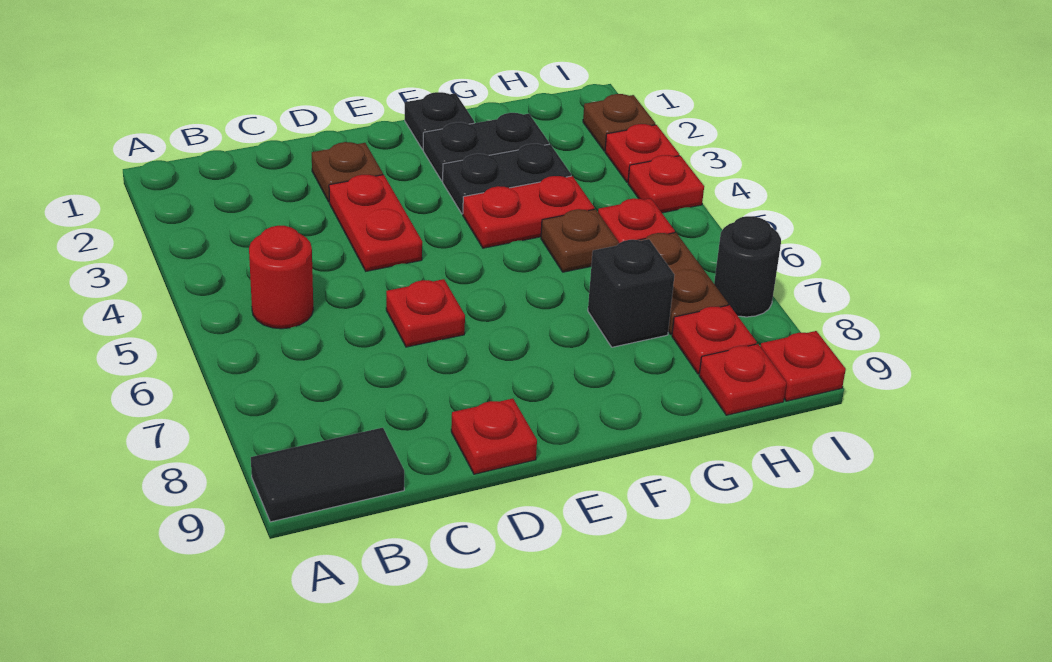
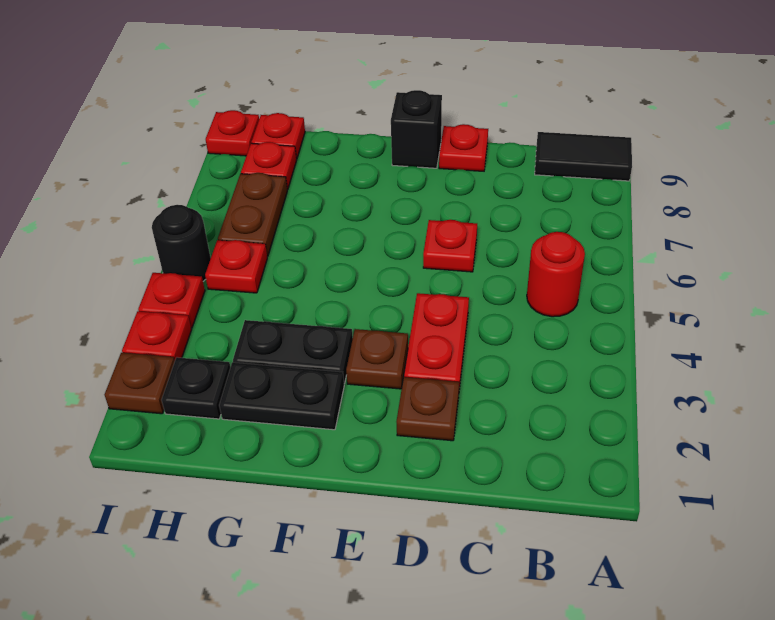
black 1x1 plate [405,92,474,149] -> black 1x1 plate moved to [162,357,230,419]
red 1x2 plate [463,176,594,248] -> none
brown 1x1 plate [541,209,619,272] -> brown 1x1 plate moved to [346,329,408,389]
black 1x1 brick [588,239,675,347] -> black 1x1 brick moved to [391,90,442,168]
black 1x1 round brick [714,216,781,317] -> black 1x1 round brick moved to [152,205,211,281]

